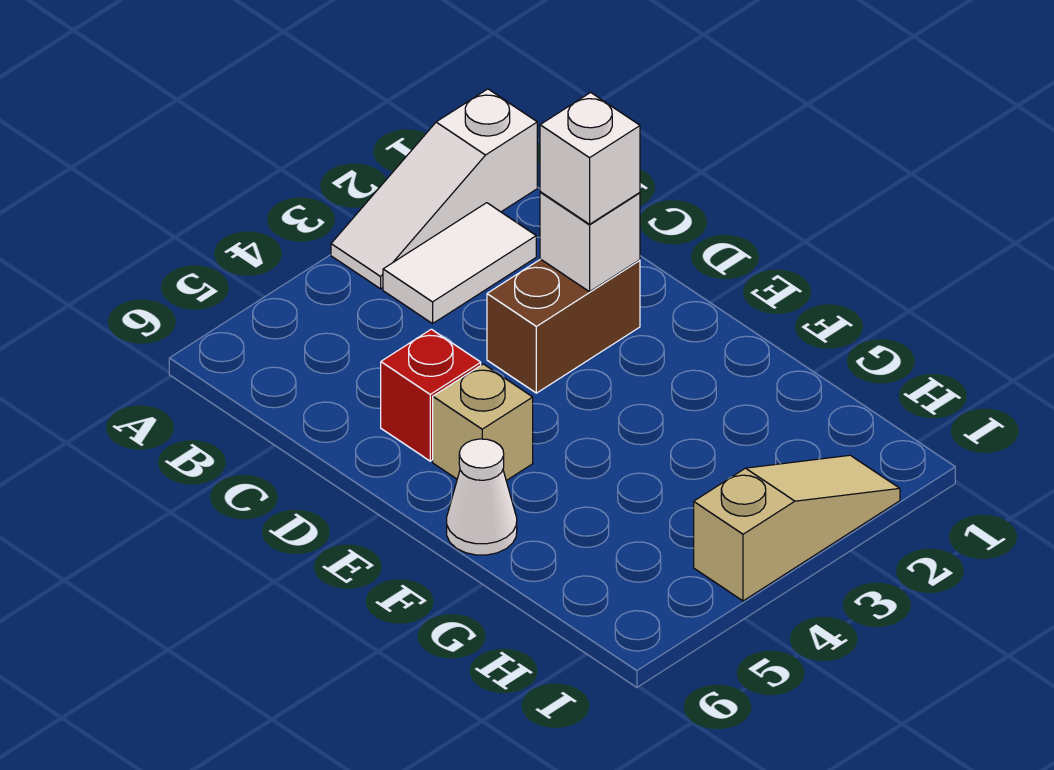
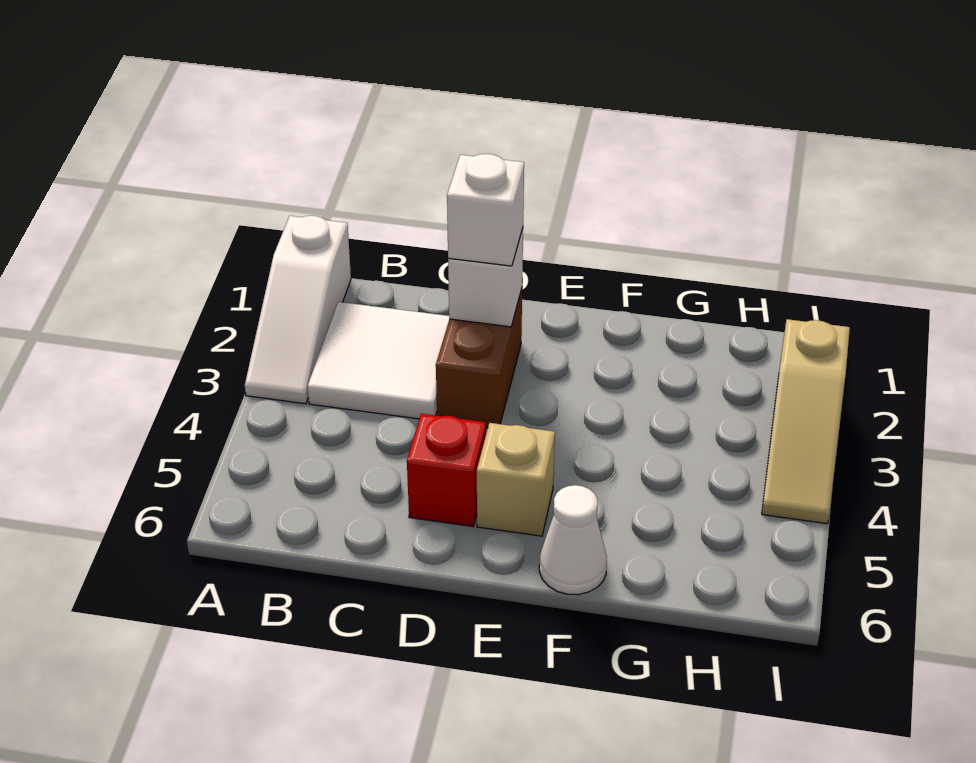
white 1x2 tile [383,203,536,324] -> white 2x2 tile [308,302,449,419]
tan 1x3 slope [694,455,900,601] -> tan 1x3 slope turned to [762,319,850,524]

